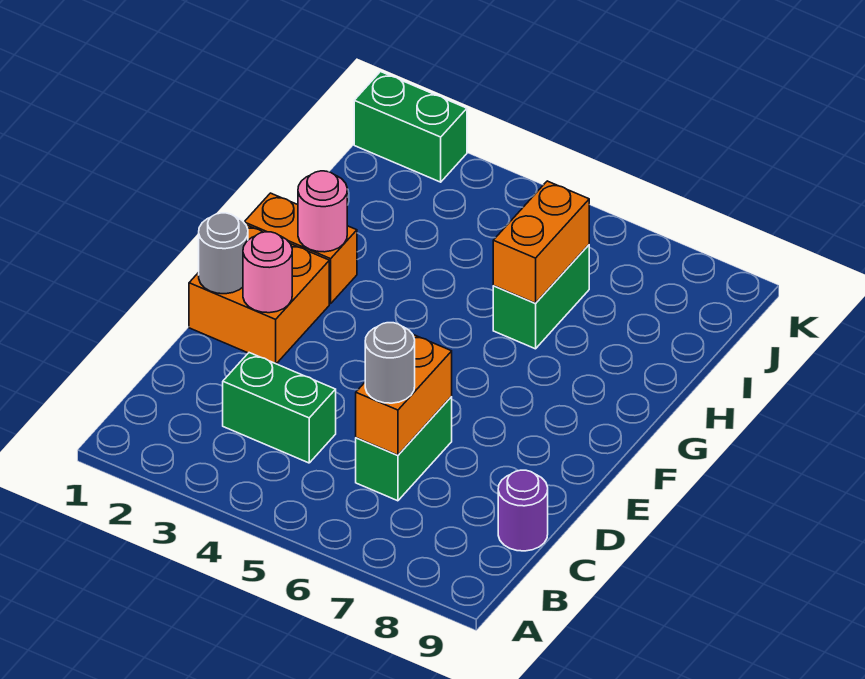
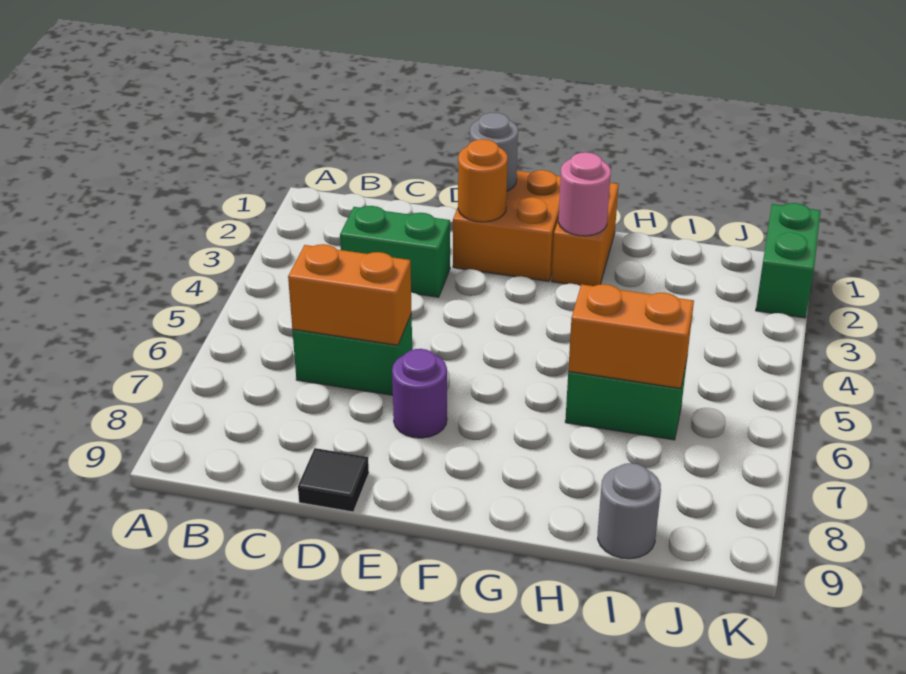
green 1x2 brick [223,353,336,463] -> green 1x2 brick turned to [340,206,450,297]
grey 1x1 round brick [365,323,415,403] -> grey 1x1 round brick moved to [598,463,661,559]
purple 1x1 round brick [498,470,548,551] -> purple 1x1 round brick moved to [392,349,447,438]
none -> black 1x1 tile [298,448,369,512]
pink 1x1 round brick [243,232,292,313] -> orange 1x1 round brick [458,139,508,222]

